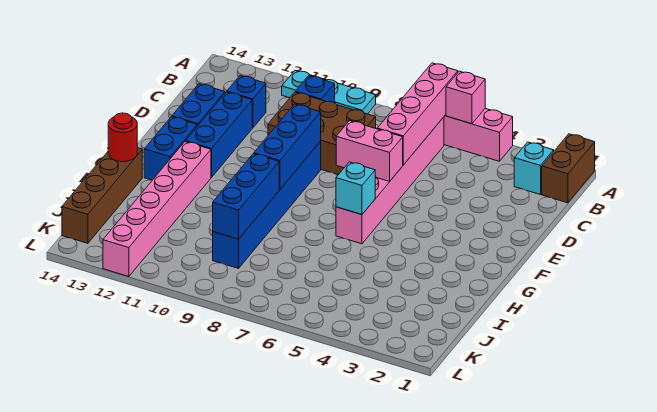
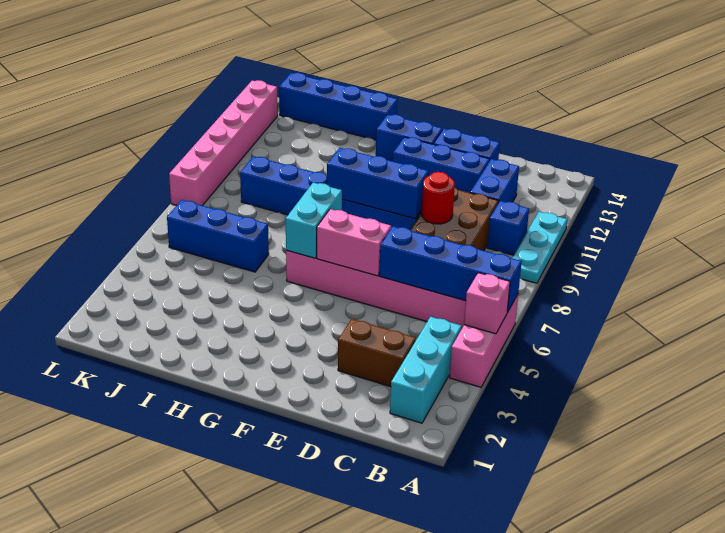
brown 1x2 brick [542,134,595,203] -> brown 1x2 brick moved to [338,319,416,387]
pink 1x4 brick [377,63,458,165] -> blue 1x4 brick [379,226,522,312]
cyan 1x1 brick [514,142,554,195] -> cyan 1x3 brick [390,317,462,423]
blue 1x1 brick [227,76,266,128] -> blue 1x2 brick [470,159,519,203]
pink 1x2 brick [336,121,403,181] -> pink 1x2 brick turned to [317,209,391,276]
cyan 1x1 brick [336,162,375,215] -> cyan 1x2 brick [286,183,342,258]
pink 1x6 brick [103,142,211,277] -> pink 1x6 brick turned to [169,80,278,206]
blue 1x3 brick [213,154,279,239] -> blue 1x3 brick moved to [167,200,269,272]
brown 1x4 brick [62,148,142,243] -> blue 1x4 brick [279,73,397,140]
red 1x1 round brick [108,113,137,162] -> red 1x1 round brick moved to [422,172,455,224]

